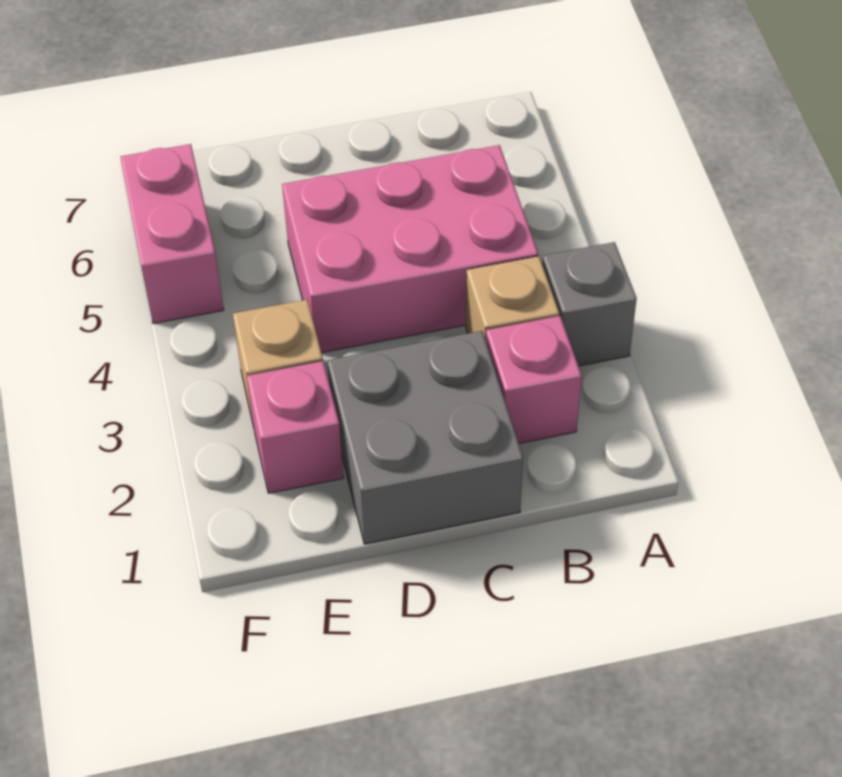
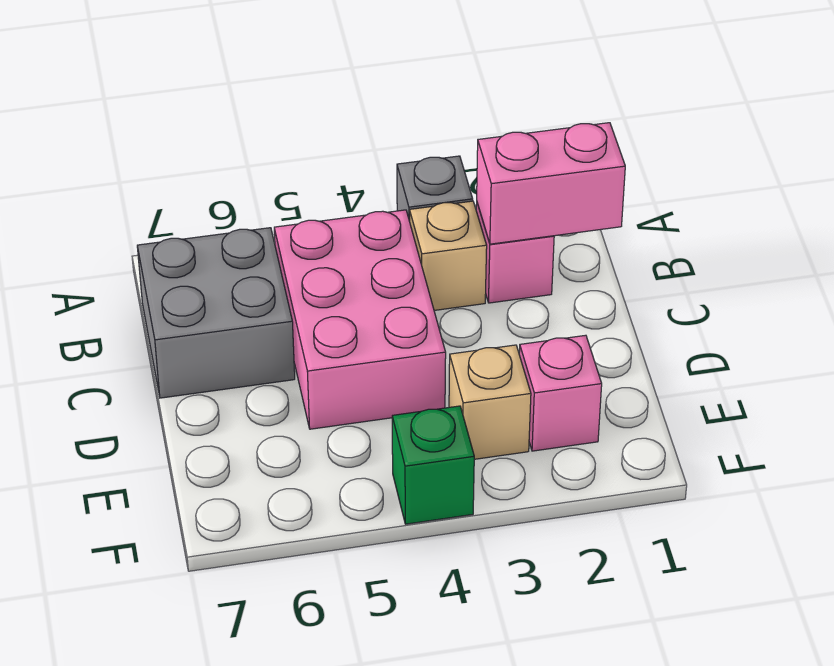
grey 2x2 brick [327,331,523,544] -> grey 2x2 brick moved to [137,228,295,398]
none -> green 1x1 brick [392,406,474,524]
pink 1x2 brick [121,144,224,324] -> pink 1x2 brick moved to [477,123,625,244]

